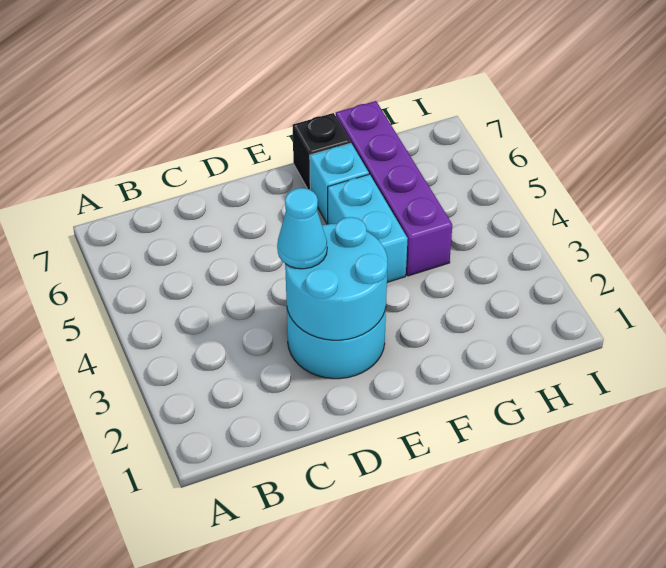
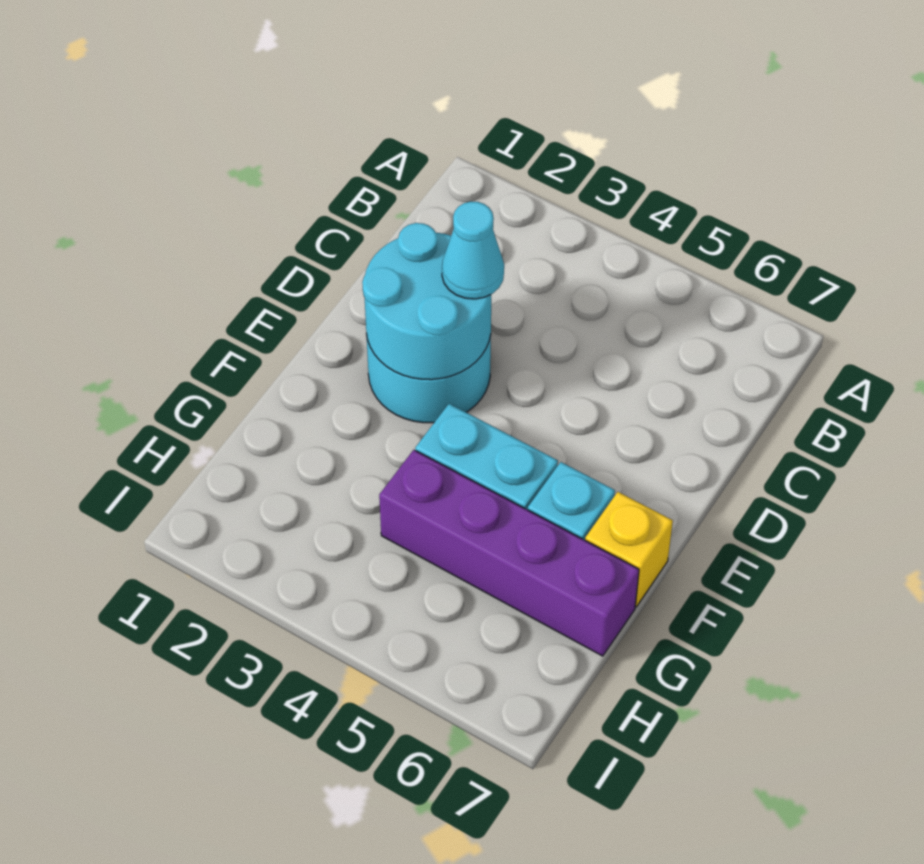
black 1x1 brick [293,113,351,190] -> yellow 1x1 brick [585,492,673,607]

